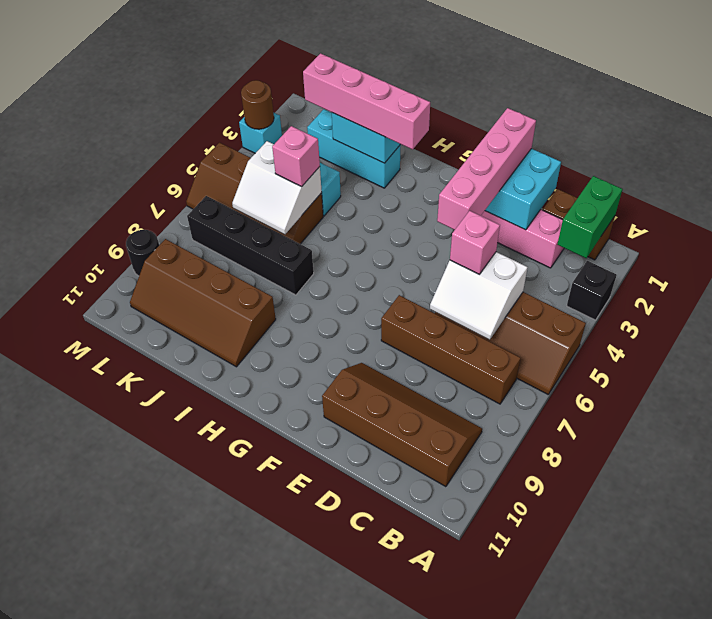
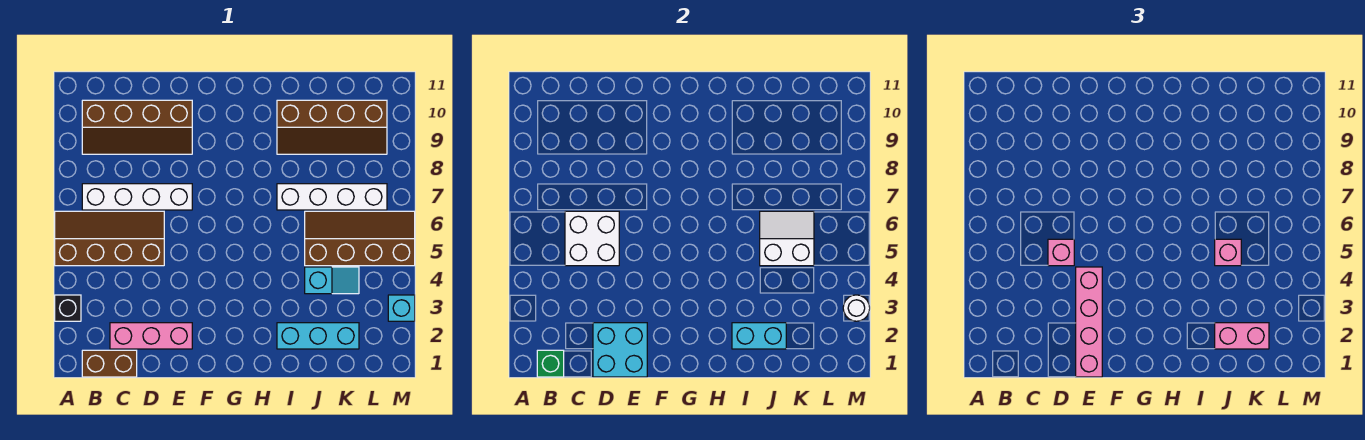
green 1x2 brick [557,176,622,258] -> green 1x1 brick [537,350,564,377]
brown 1x4 brick [381,295,521,404] -> white 1x4 brick [82,184,192,210]
white 2x2 slope [430,252,528,340] -> white 2x2 brick [565,211,619,266]
pink 1x4 brick [303,53,430,149] -> pink 1x2 brick [1215,323,1269,349]
black 1x4 brick [187,196,314,295] -> white 1x4 brick [277,184,387,210]
brown 2x4 slope [130,239,276,367] -> brown 2x4 slope turned to [277,100,387,154]
brown 1x1 round brick [241,80,274,129] -> white 1x1 round brick [843,295,870,321]
black 1x1 round brick [126,230,159,276] -> none

